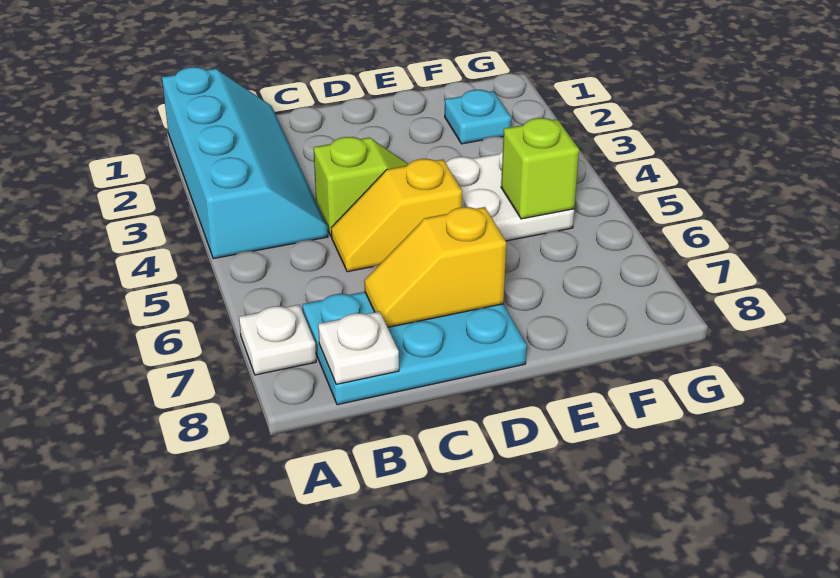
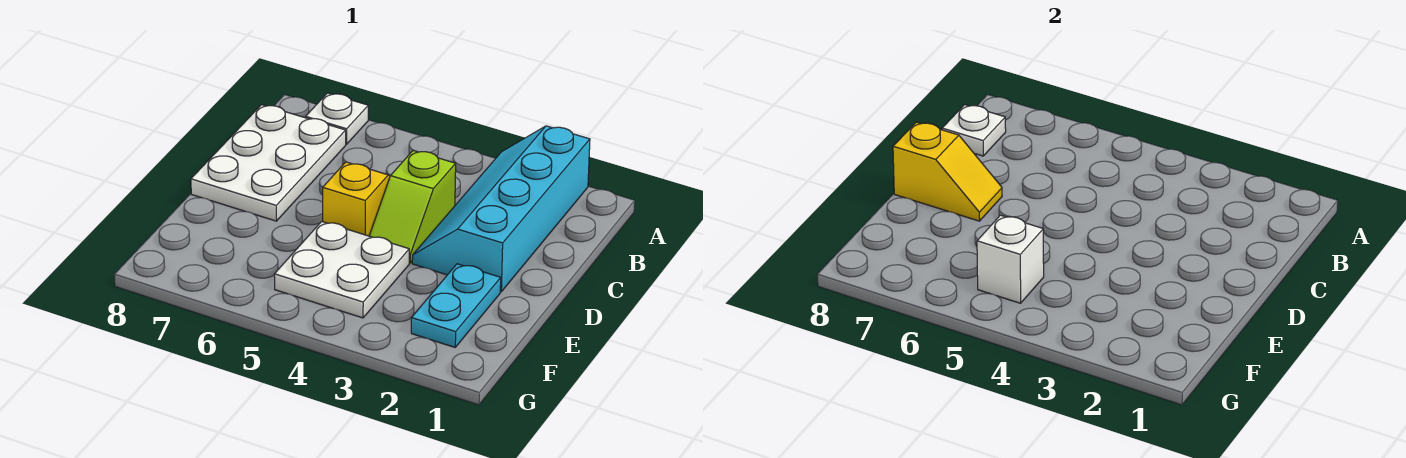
cyan 2x4 slope [162,67,328,259] -> cyan 2x4 slope turned to [412,126,590,292]
cyan 2x3 plate [303,292,527,405] -> white 2x3 plate [191,105,346,221]
yellow 1x2 slope [364,207,506,327] -> yellow 1x2 slope turned to [893,122,1002,221]
cyan 1x1 plate [445,90,511,144] -> cyan 1x2 plate [411,264,501,347]
lime 1x1 brick [501,118,579,219] -> white 1x1 brick [977,215,1044,303]

